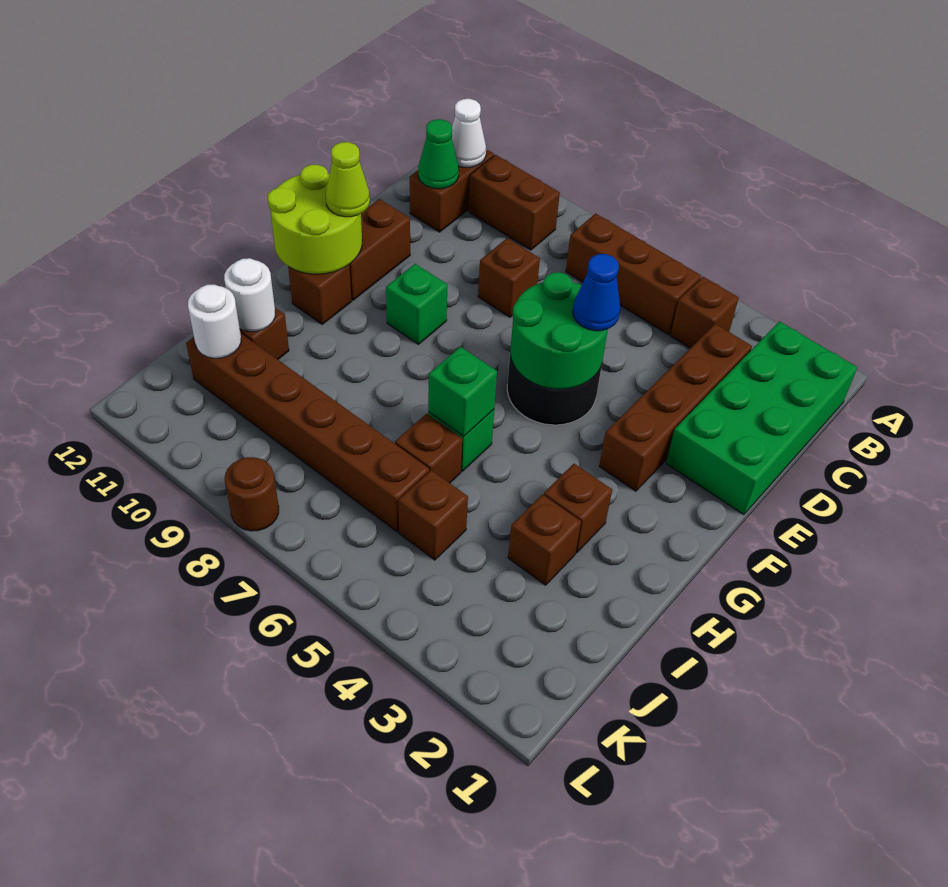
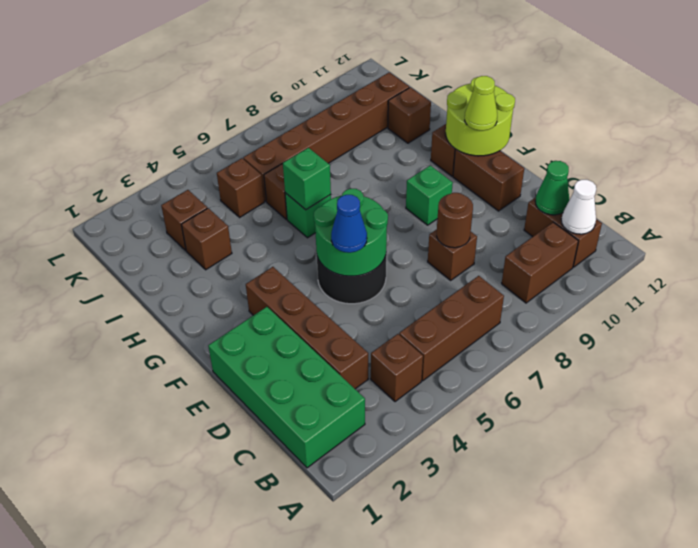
brown 1x1 brick [544,464,612,553] -> brown 1x1 brick moved to [161,190,207,251]
white 1x1 round brick [224,258,275,332] -> none
white 1x1 round brick [188,284,241,358] -> none
brown 1x1 round brick [225,457,279,531] -> brown 1x1 round brick moved to [437,193,473,248]

